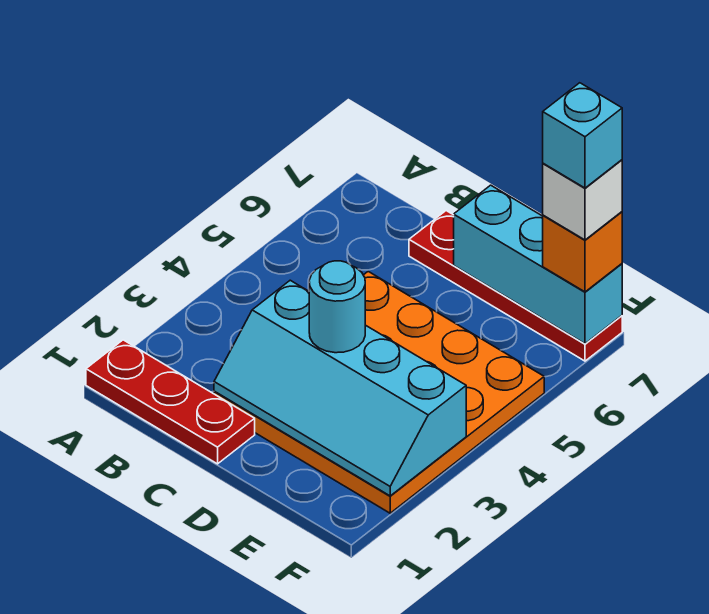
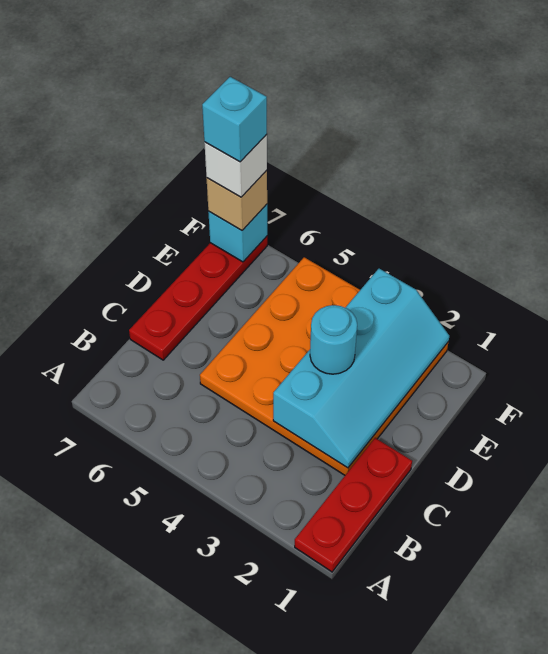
cyan 1x3 brick [454,185,622,344] -> cyan 1x1 brick [208,204,267,262]
orange 1x1 brick [543,212,622,292] -> tan 1x1 brick [207,170,267,230]

